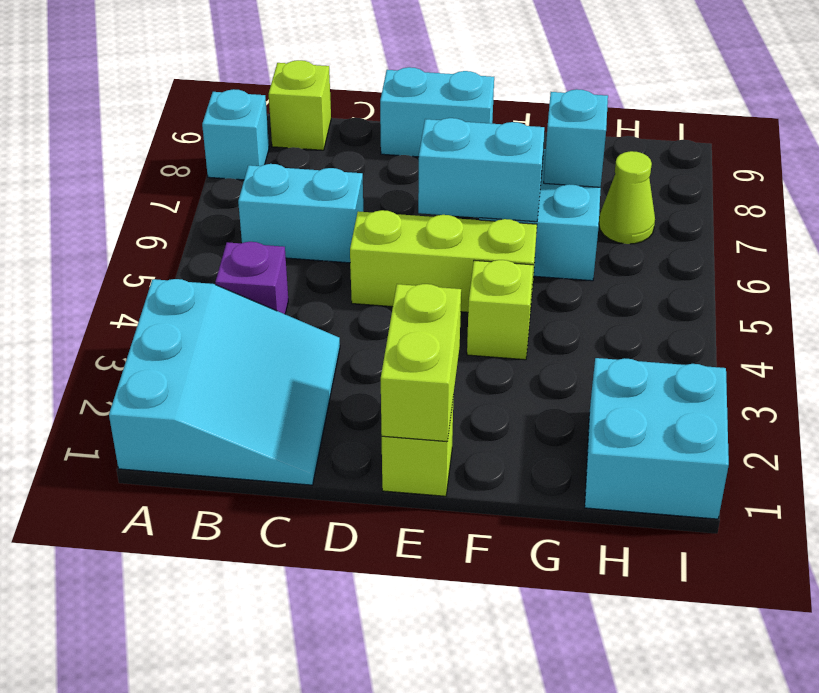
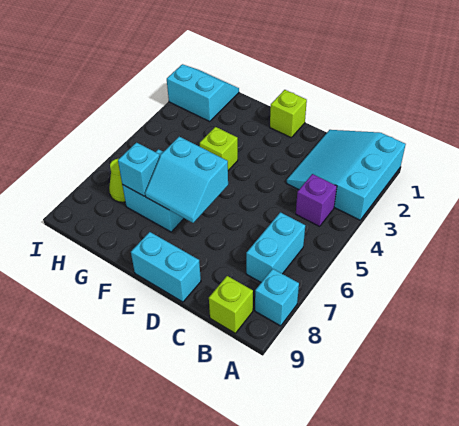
cyan 1x2 brick [238,164,363,263] -> cyan 1x2 brick turned to [246,212,305,282]
lime 1x3 brick [350,210,537,312] -> none
lime 1x2 brick [381,284,461,442] -> none
cyan 2x2 brick [585,358,729,519] -> cyan 2x2 slope [167,64,239,121]

